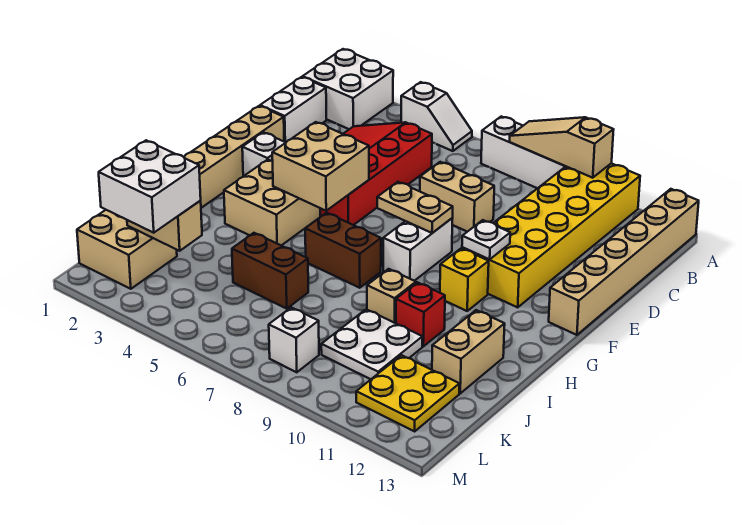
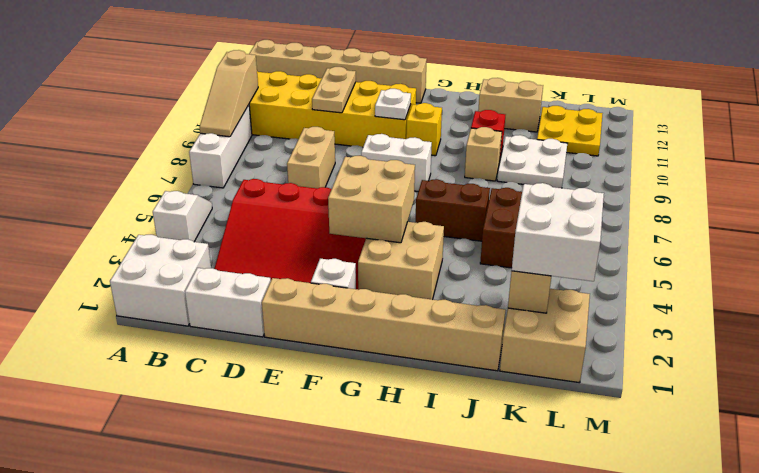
tan 1x2 plate [377,182,453,233] -> tan 1x2 plate moved to [312,67,356,113]
brown 1x2 brick [305,213,381,288] -> brown 1x2 brick turned to [415,179,490,241]
white 1x1 brick [269,307,319,372] -> none

